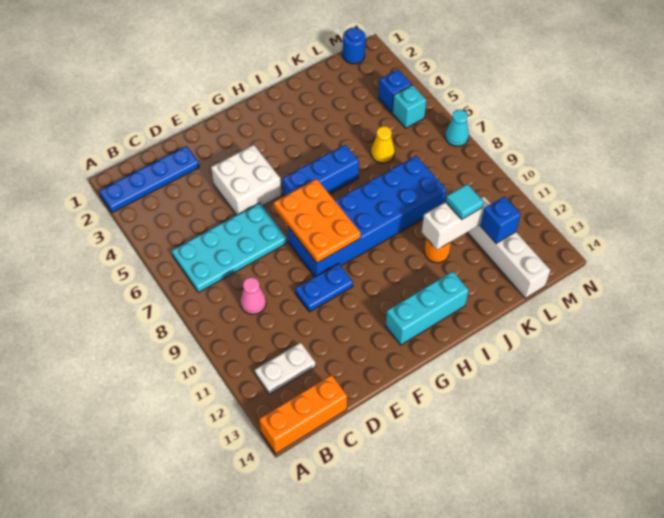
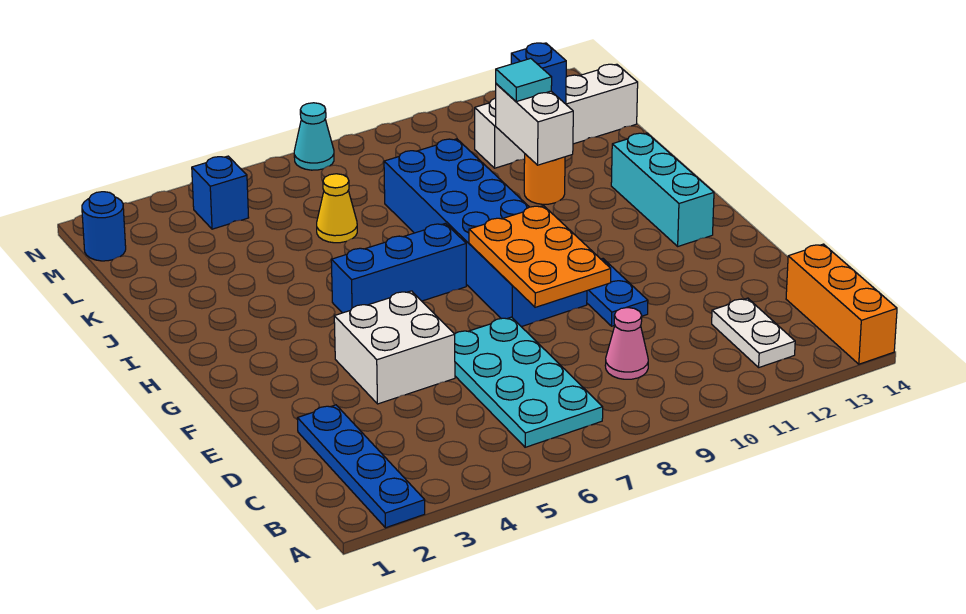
orange 2x3 plate [274,179,361,263] -> orange 2x3 plate turned to [469,206,611,307]
blue 1x3 brick [282,145,359,196] -> blue 1x3 brick turned to [331,223,466,313]
cyan 1x1 brick [392,85,426,128] -> none

